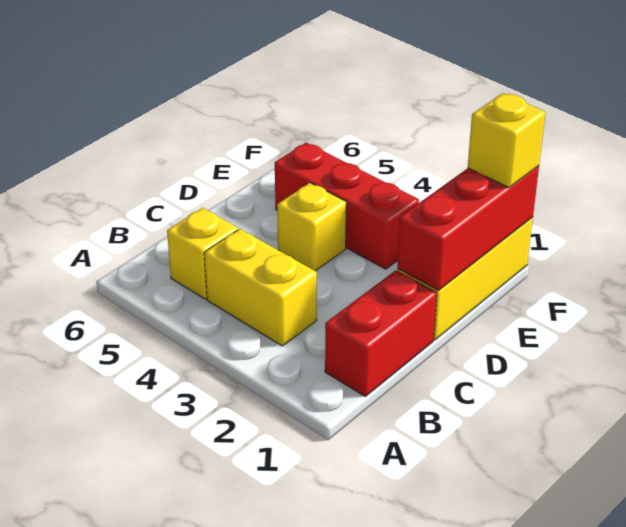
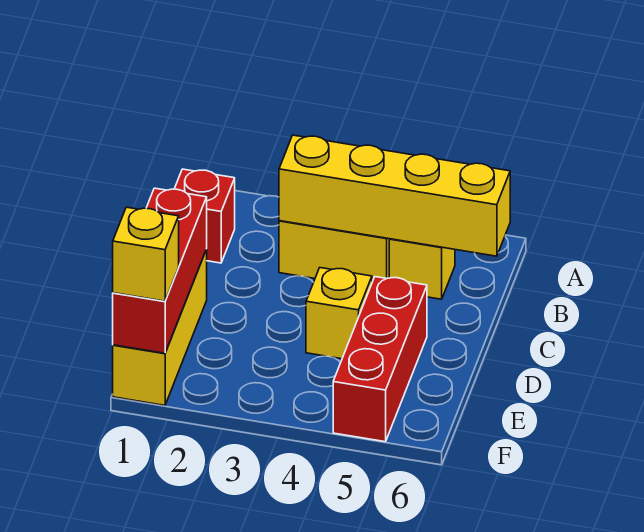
red 1x2 brick [325,270,437,396] -> red 1x1 brick [175,169,235,263]
none -> yellow 1x4 brick [279,135,510,256]
red 1x3 brick [275,143,419,269] -> red 1x3 brick turned to [333,277,427,442]

